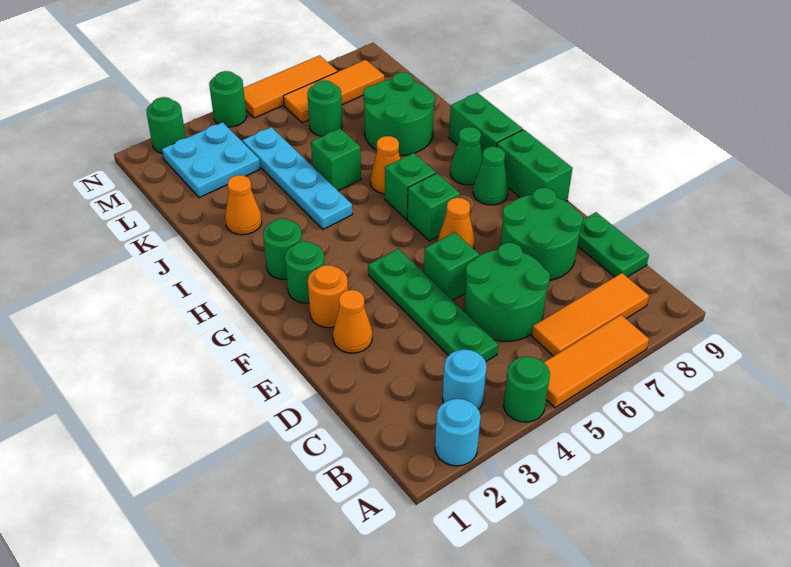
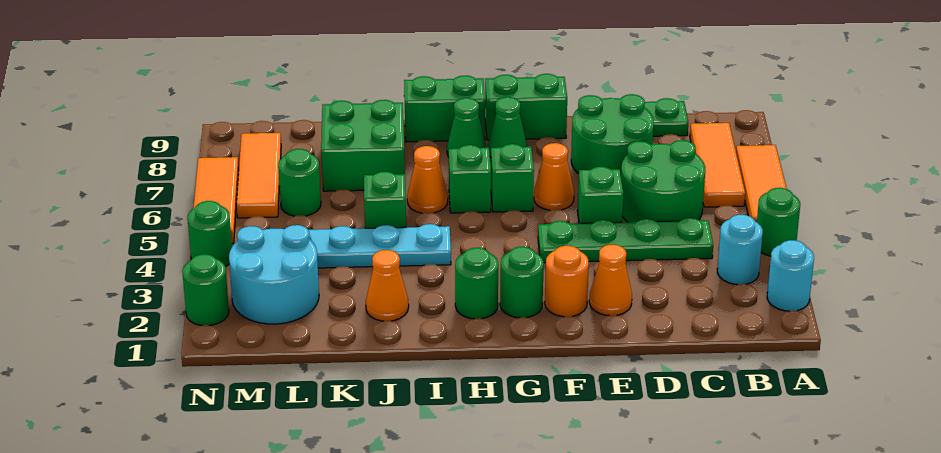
green 2x2 round brick [363,72,435,156] -> green 2x2 brick [321,100,405,191]
cyan 2x2 plate [162,122,260,198] -> cyan 2x2 round brick [229,225,319,324]

